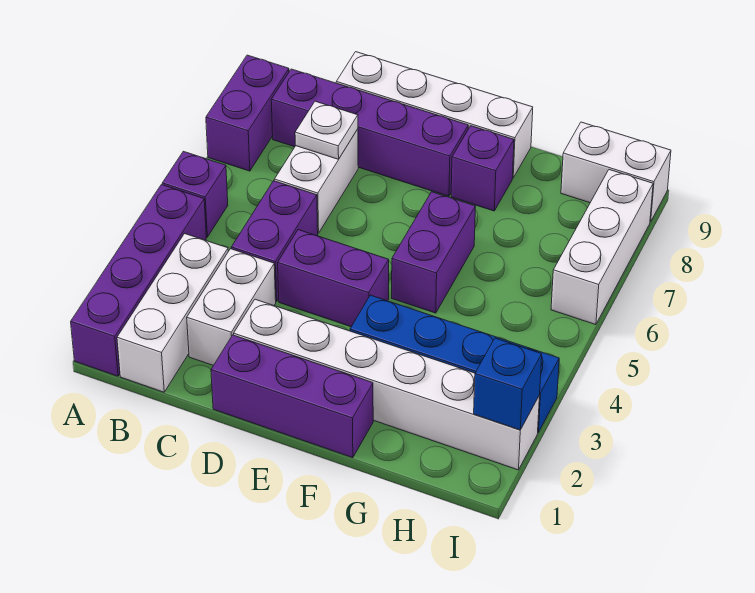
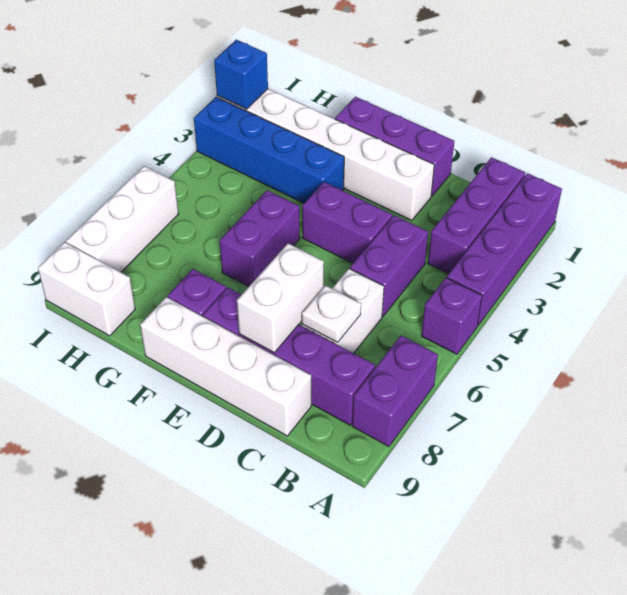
white 1x3 brick [117,234,228,392] -> purple 1x3 brick [428,157,525,274]
white 1x2 brick [187,249,276,365] -> white 1x2 brick moved to [237,243,324,353]

